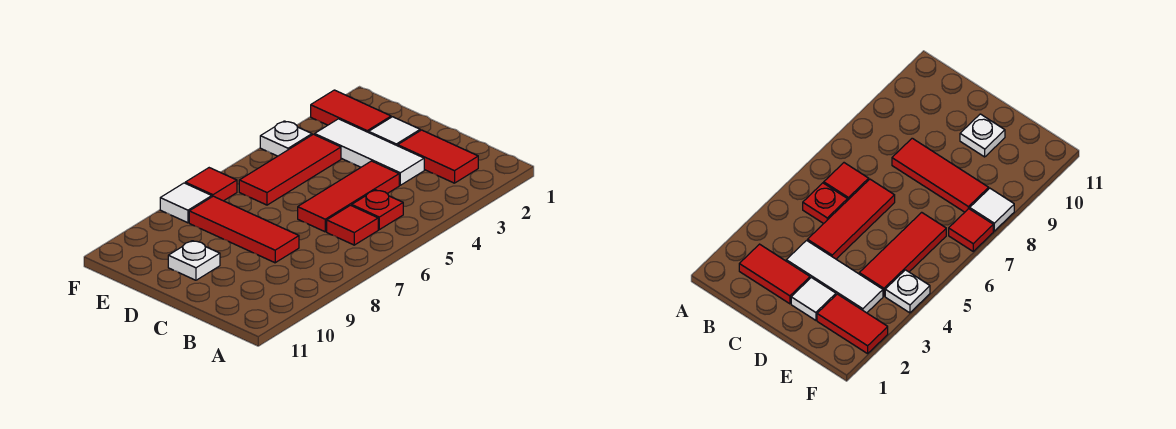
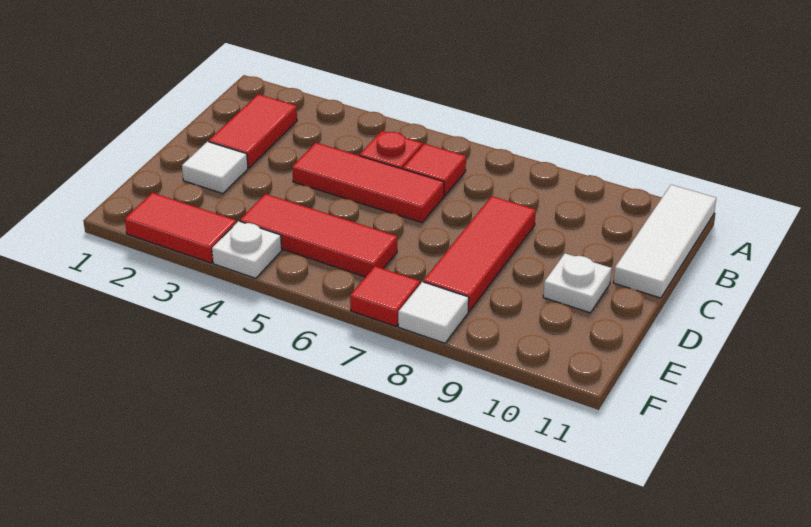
white 1x3 tile [315,119,424,185] -> white 1x3 tile moved to [613,185,716,298]
red 1x2 tile [311,90,391,132] -> red 1x2 tile turned to [125,193,237,263]

